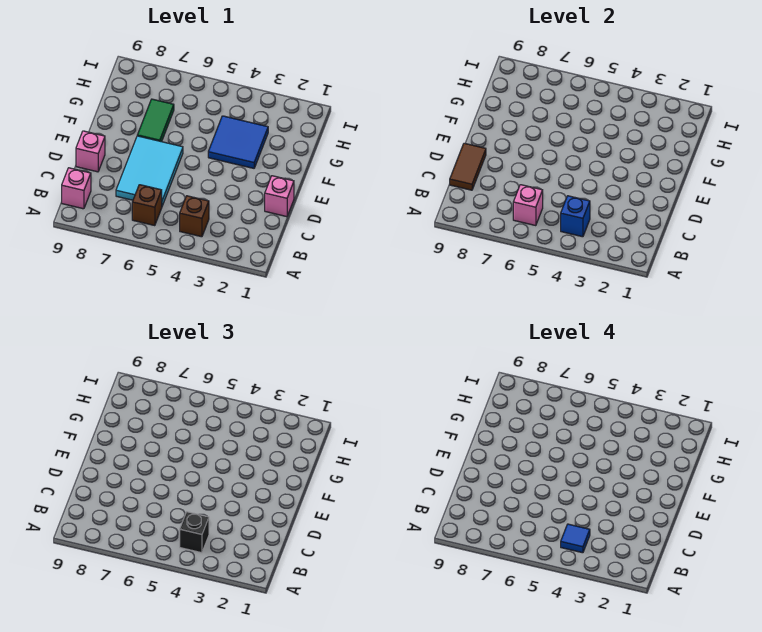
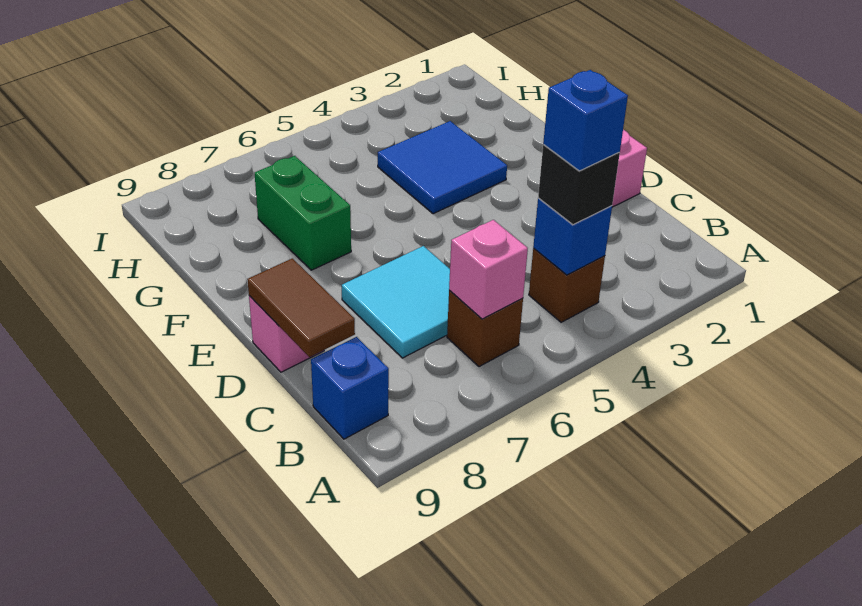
blue 1x1 tile [561,524,590,553] -> blue 1x1 brick [543,70,628,171]
pink 1x1 brick [62,168,91,209] -> blue 1x1 brick [311,337,389,439]
cyan 2x3 tile [116,136,183,206] -> cyan 2x2 tile [342,246,450,358]
green 1x2 tile [137,99,174,142] -> green 1x2 brick [255,156,351,270]

